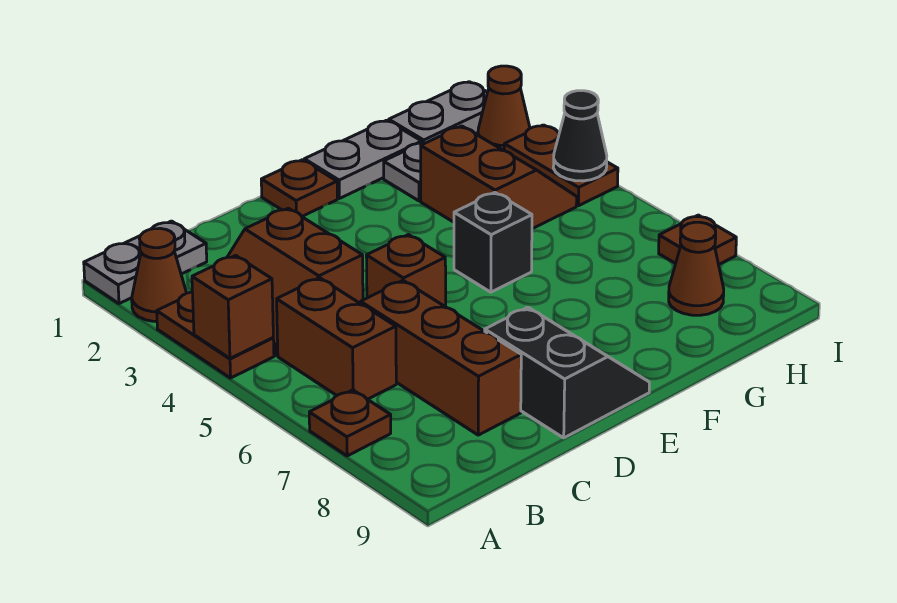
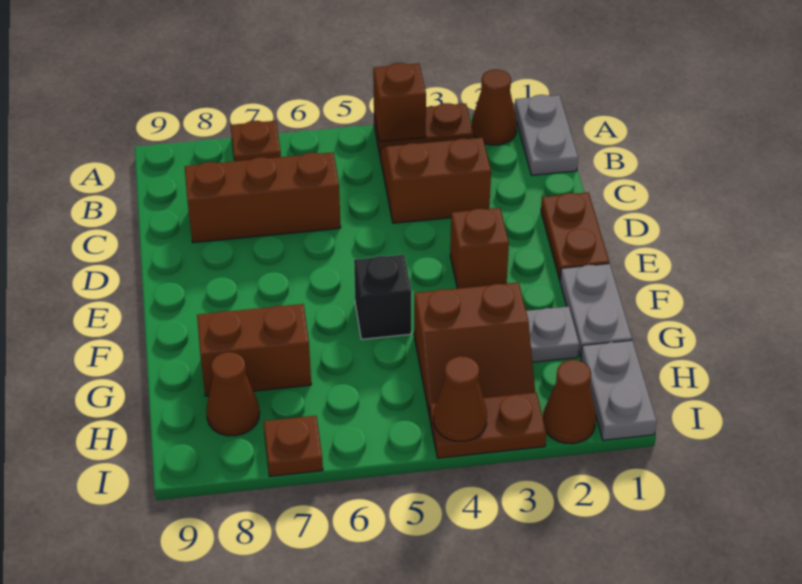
brown 1x2 brick [277,278,396,399] -> brown 1x2 brick moved to [197,304,311,396]
brown 1x1 brick [366,235,446,307] -> brown 1x1 brick moved to [450,208,509,289]
black 2x2 slope [485,307,649,438] -> none
brown 1x1 plate [261,160,337,216] -> brown 1x2 plate [541,193,609,280]
black 1x1 cone [553,91,607,181] -> brown 1x1 cone [434,356,487,441]

